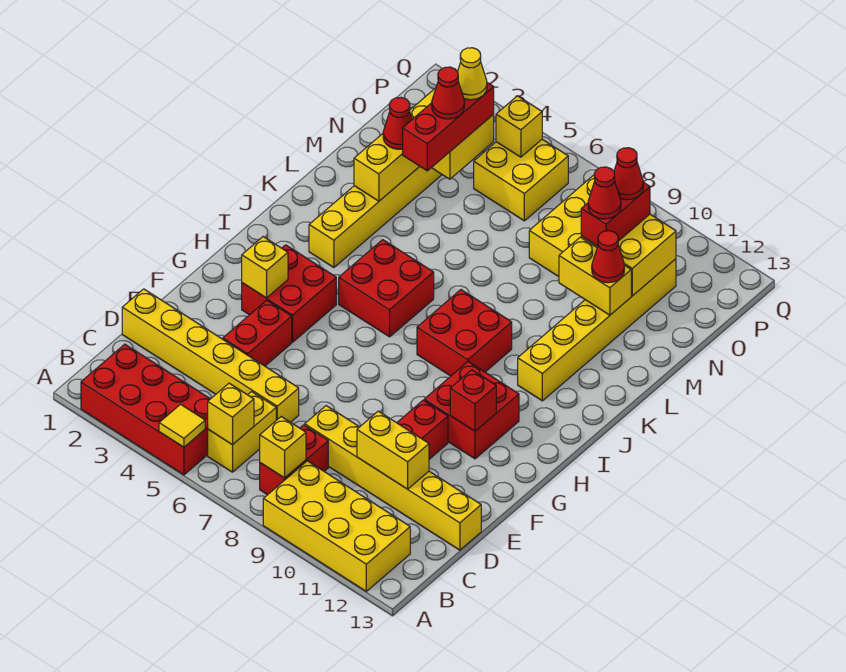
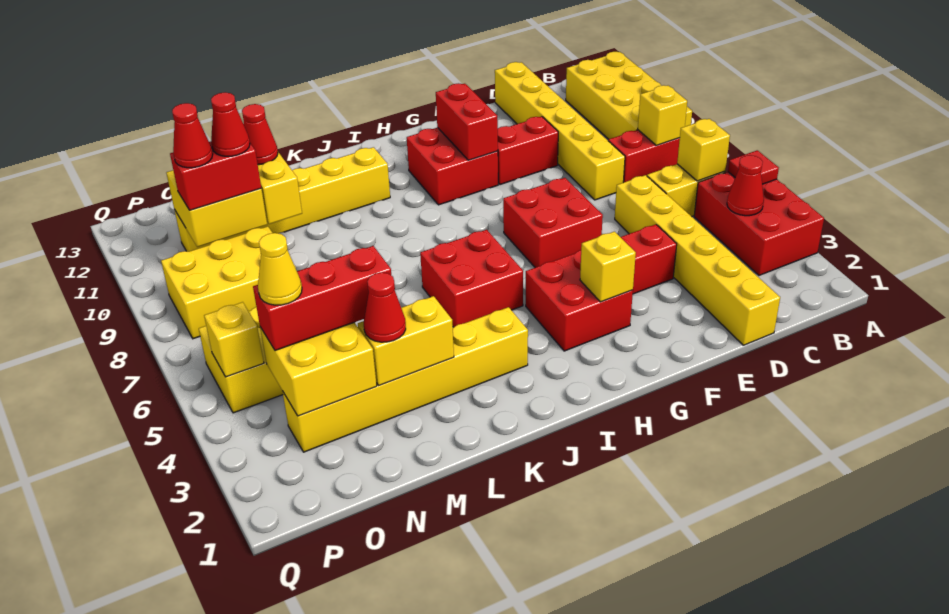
red 2x4 brick [81,344,210,475] -> red 2x3 brick [694,172,824,275]
yellow 1x1 tile [159,404,205,447] -> red 1x1 tile [728,150,779,184]
yellow 1x2 brick [357,411,429,489] -> none
red 1x1 brick [450,370,496,431] -> red 1x2 brick [436,83,498,160]
red 2x2 brick [417,290,512,376] -> red 2x2 brick moved to [503,178,603,268]
red 1x1 cone [432,67,464,119] -> red 1x1 cone moved to [727,155,764,216]

